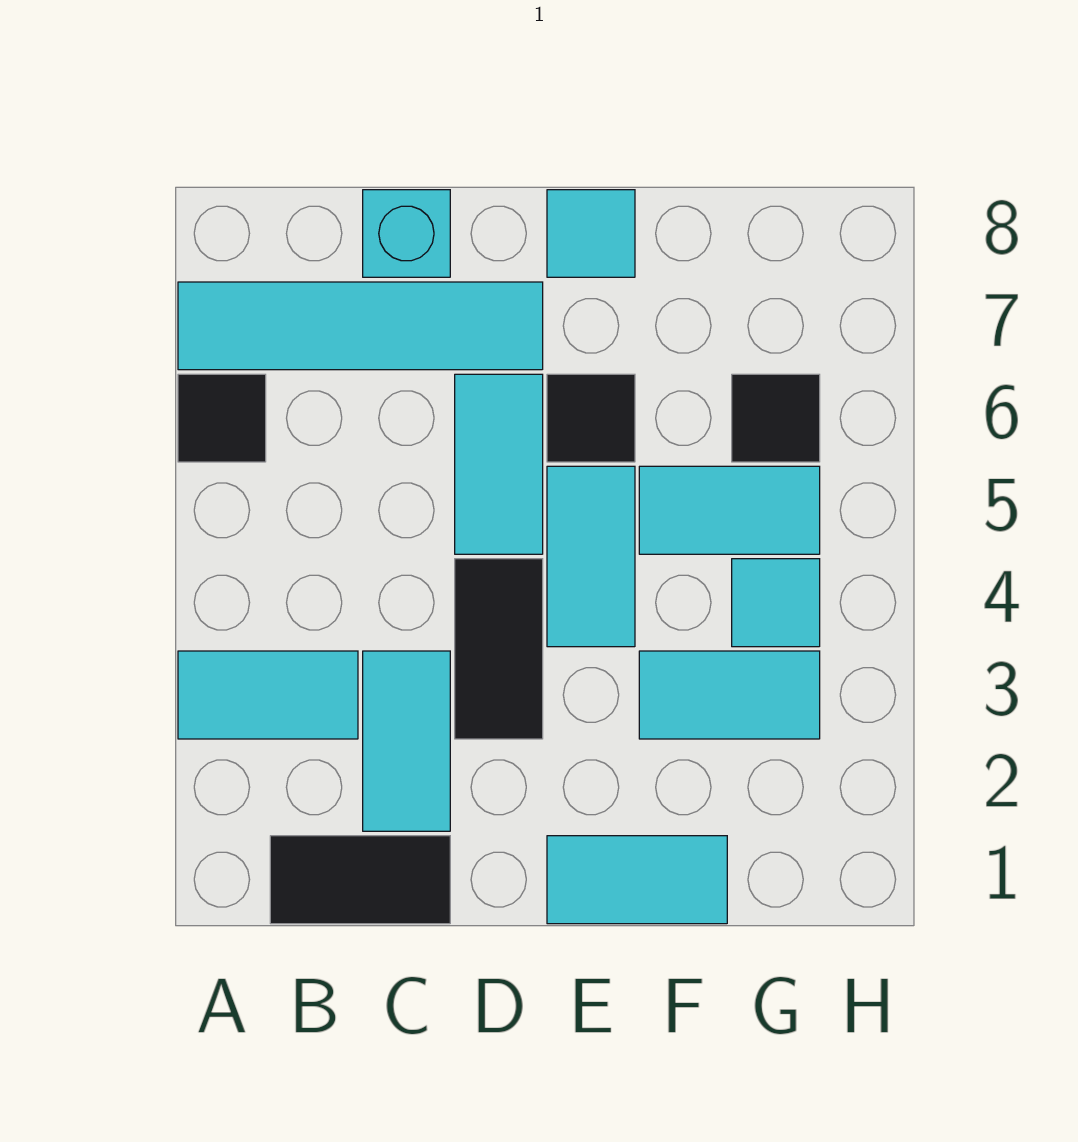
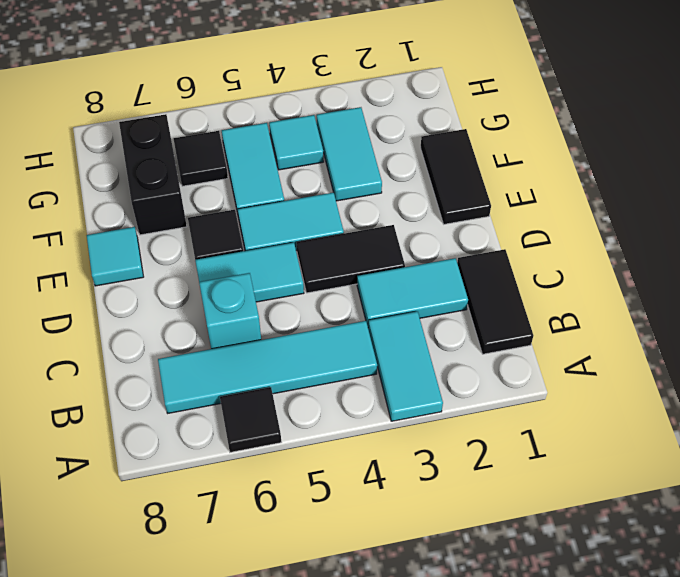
cyan 1x4 tile [178,282,543,370] -> cyan 1x4 tile turned to [158,321,377,413]
cyan 1x1 brick [363,190,450,277] -> cyan 1x1 brick moved to [199,273,261,349]
cyan 1x2 tile [547,836,727,924] -> black 1x2 tile [420,129,491,224]
none -> black 1x2 brick [119,114,187,235]

